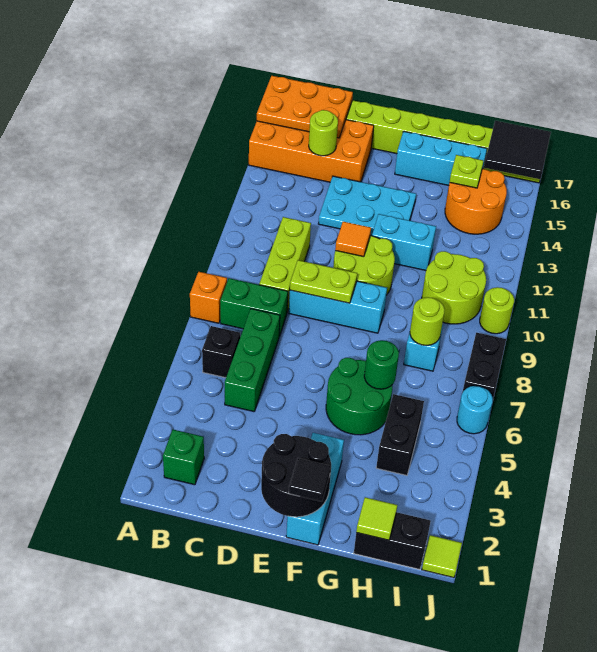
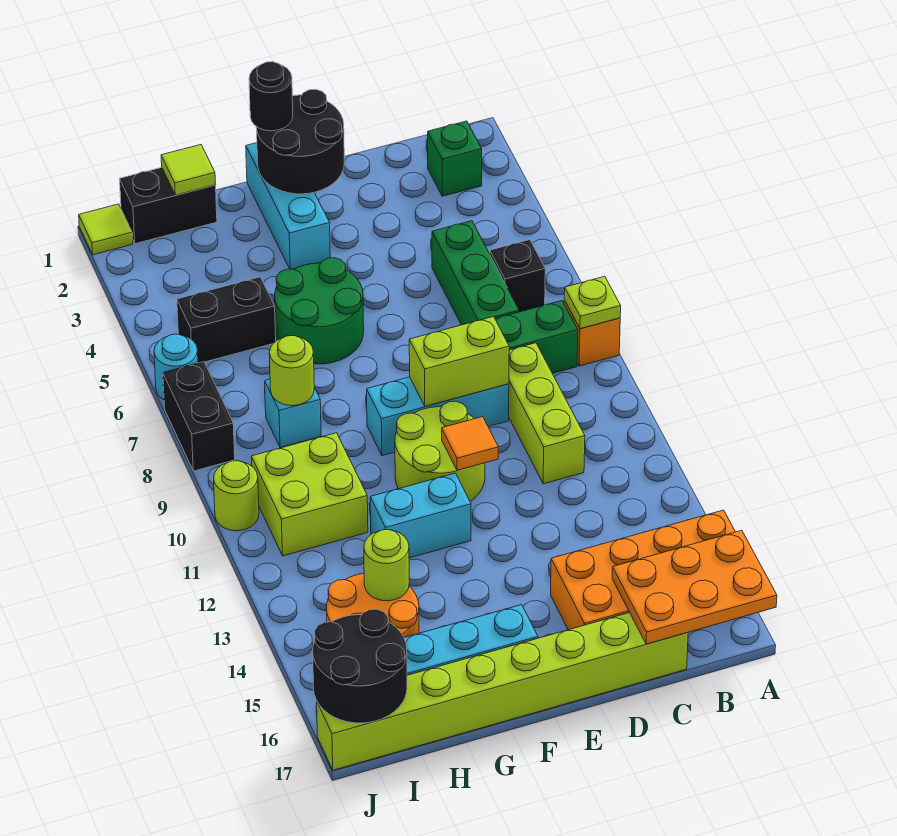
lime 1x1 round brick [309,110,338,156] -> lime 1x1 round brick moved to [364,530,409,601]
lime 1x2 plate [290,260,357,303] -> lime 1x2 brick [409,317,509,407]
cyan 2x3 plate [318,176,416,236] -> none
black 1x1 tile [289,458,331,501] -> black 1x1 round brick [249,62,293,131]
green 1x1 round brick [364,340,399,389] -> none
black 1x2 brick [376,394,424,475] -> black 1x2 brick turned to [177,277,276,363]
lime 2x2 round brick [422,251,486,324] -> lime 2x2 brick [251,433,368,556]
lime 1x1 plate [450,155,483,188] -> lime 1x1 plate moved to [564,276,621,329]
black 2x2 tile [484,121,551,179] -> black 2x2 round brick [313,609,407,723]

